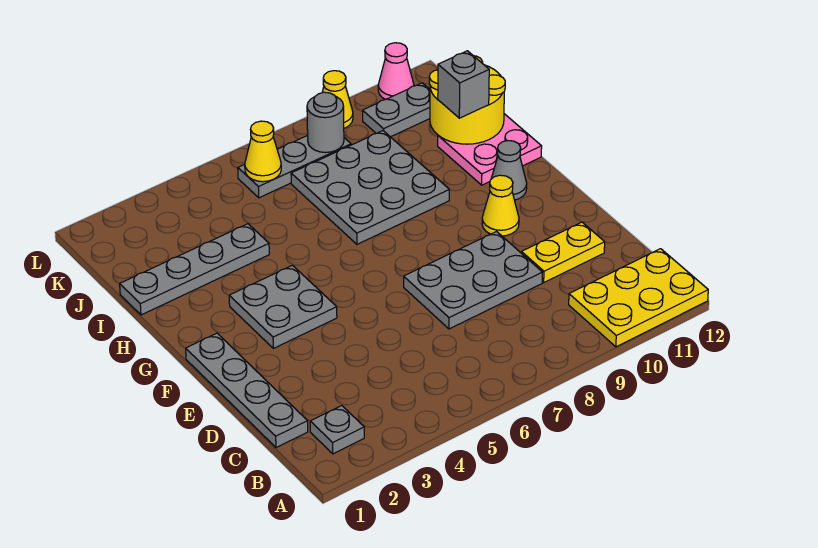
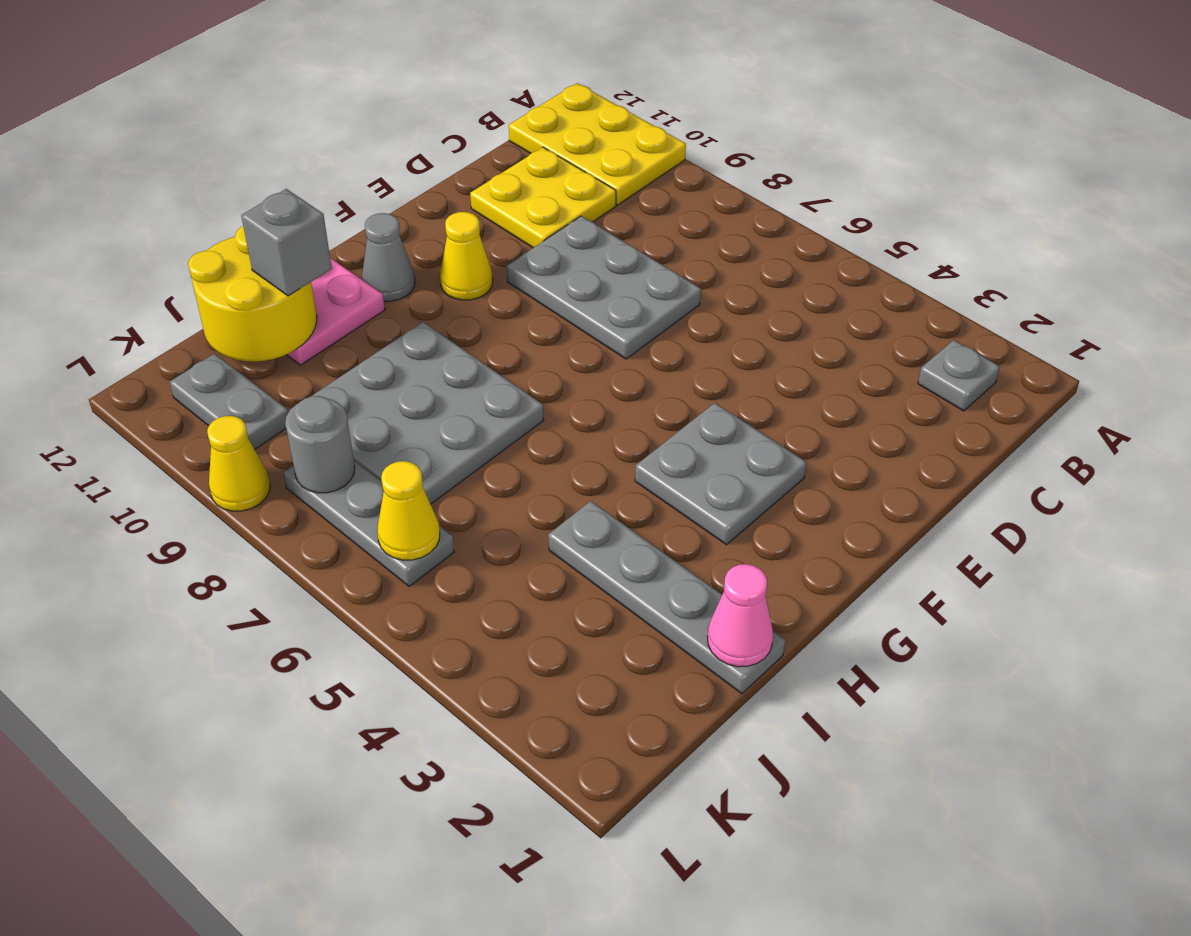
grey 1x4 plate [186,333,308,448] -> none
yellow 1x2 plate [521,222,605,282] -> yellow 2x2 plate [470,147,616,248]
pink 1x1 cone [378,43,414,100] -> pink 1x1 cone moved to [707,564,773,667]

